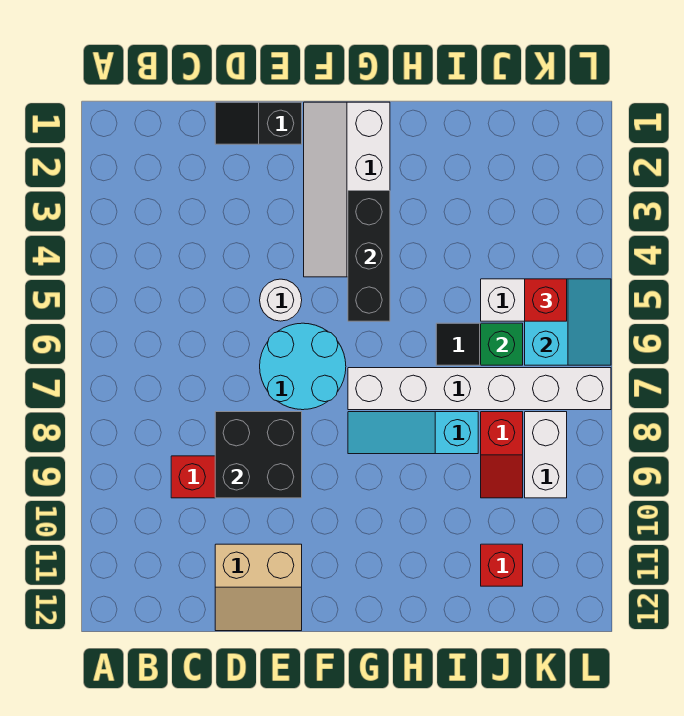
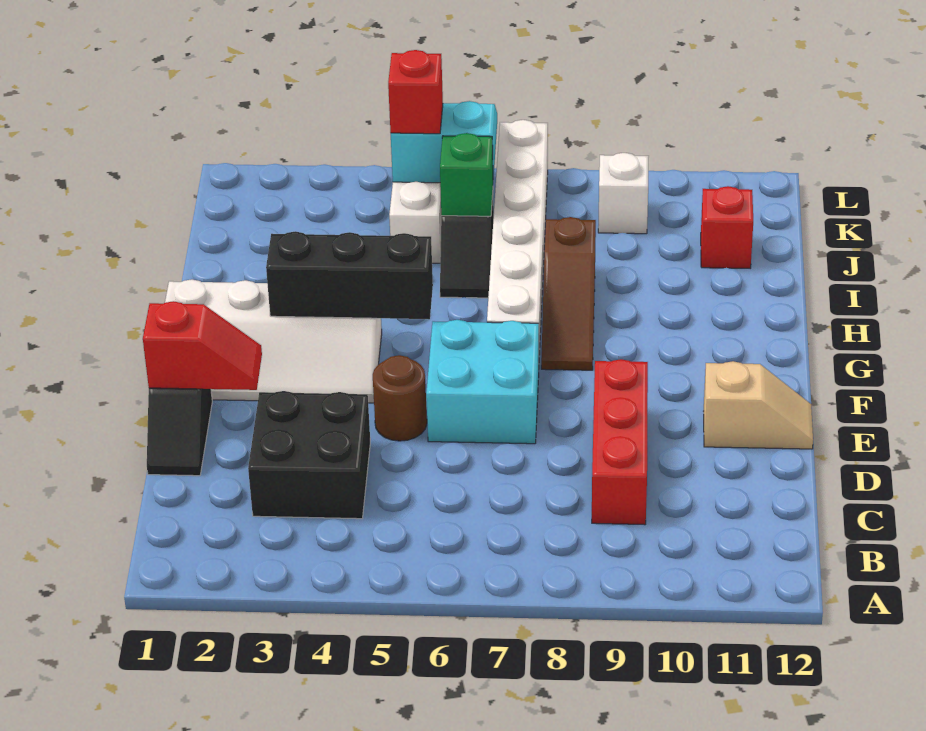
black 2x2 brick [215,412,302,498] -> black 2x2 brick moved to [248,391,370,519]
tan 2x2 slope [215,544,302,631] -> tan 1x2 slope [704,361,813,449]
white 1x1 round brick [260,279,302,321] -> brown 1x1 round brick [373,355,427,441]
cyan 2x2 round brick [260,323,346,410] -> cyan 2x2 brick [426,320,539,444]
cyan 1x3 slope [348,412,478,454] -> brown 1x3 slope [541,217,596,370]
red 1x2 slope [481,412,523,498] -> red 1x2 slope moved to [143,301,262,390]
white 1x2 brick [525,412,567,498] -> white 1x1 brick [598,153,649,234]

